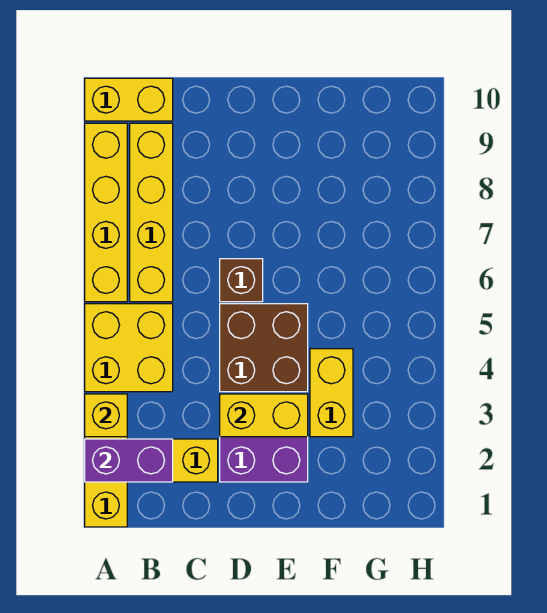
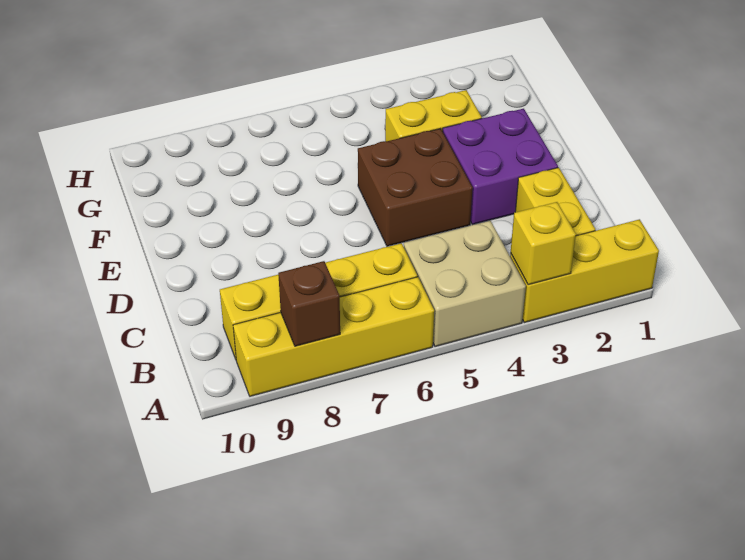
purple 1x2 brick [85,439,173,482] -> none
yellow 2x2 brick [85,304,173,392] -> tan 2x2 brick [404,221,526,347]
yellow 1x2 brick [85,78,173,121] -> none
yellow 1x2 brick [220,394,308,437] -> none
brown 1x1 brick [220,259,263,302] -> brown 1x1 brick moved to [278,261,340,346]

